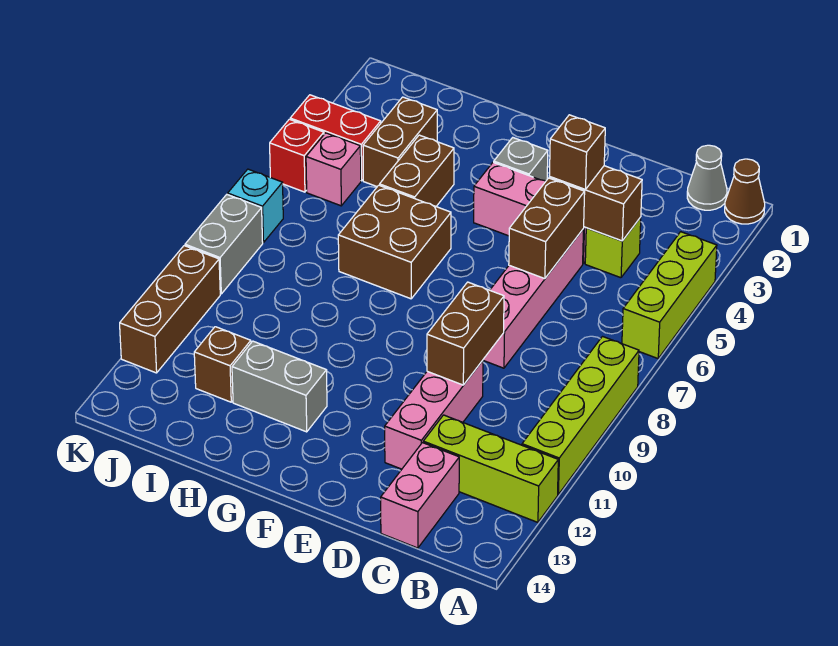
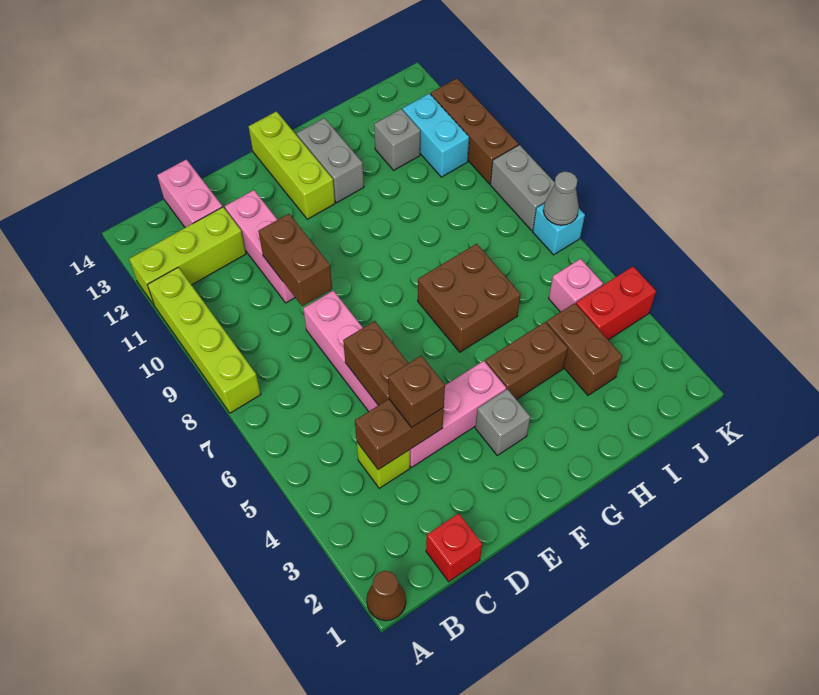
lime 1x3 brick [622,232,717,359] -> lime 1x3 brick moved to [249,111,335,219]
grey 1x1 cone [687,145,727,210] -> grey 1x1 cone moved to [543,171,579,225]
grey 1x2 brick [232,341,327,432] -> grey 1x2 brick turned to [297,118,364,203]
brown 1x2 brick [380,135,454,206] -> brown 1x2 brick turned to [485,322,568,399]
brown 1x1 brick [194,327,251,402] -> grey 1x1 brick [374,109,420,170]
none -> cyan 1x2 brick [403,93,469,177]
red 1x1 brick [270,119,324,192] -> red 1x1 brick moved to [426,513,482,582]

